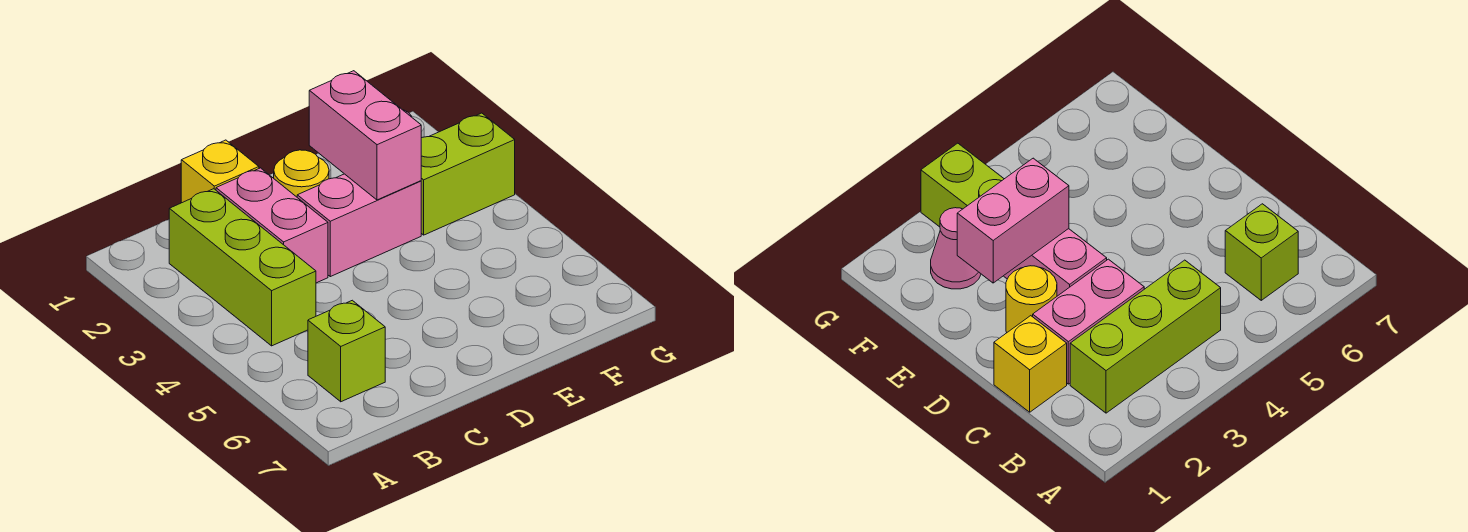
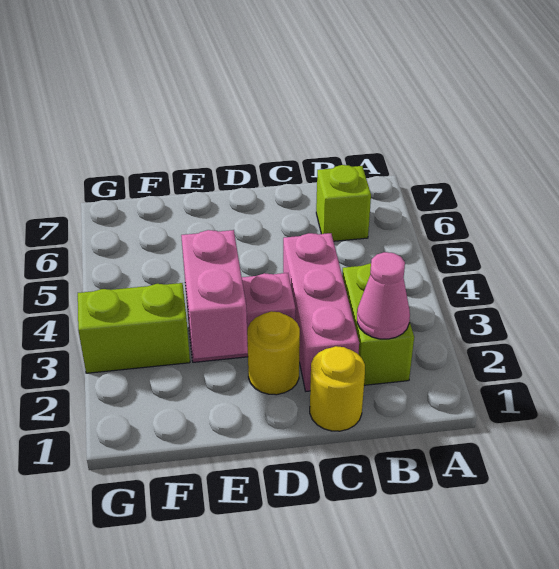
lime 1x3 brick [169,189,316,346] -> lime 1x2 brick [342,263,414,385]
yellow 1x1 brick [181,140,259,203] -> yellow 1x1 round brick [310,346,365,431]
pink 1x2 brick [216,168,328,283] -> pink 1x3 brick [283,233,359,391]
pink 1x1 cone [931,208,981,289] -> pink 1x1 cone moved to [357,252,410,339]

